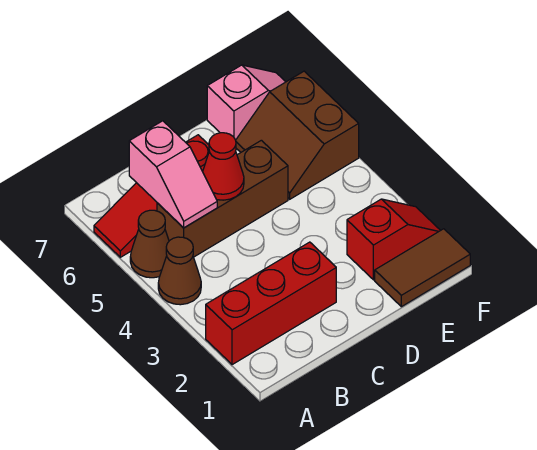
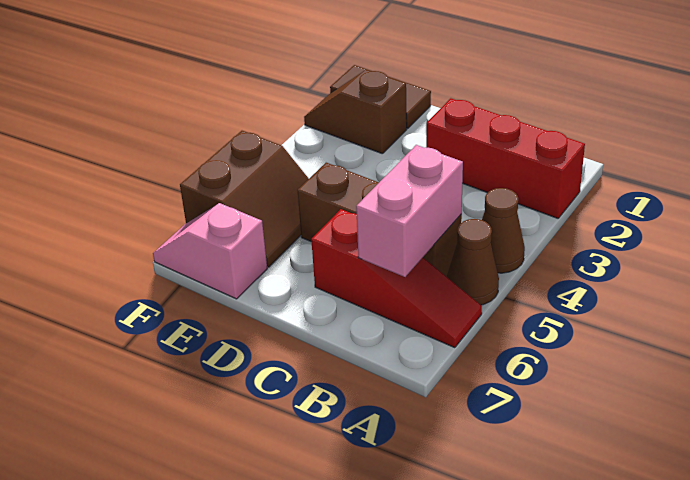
pink 1x2 slope [129,121,217,228] -> pink 1x2 brick [356,145,463,277]
red 1x1 cone [203,133,244,200] -> none
red 1x2 slope [347,199,440,280] -> brown 1x2 slope [304,70,407,153]

